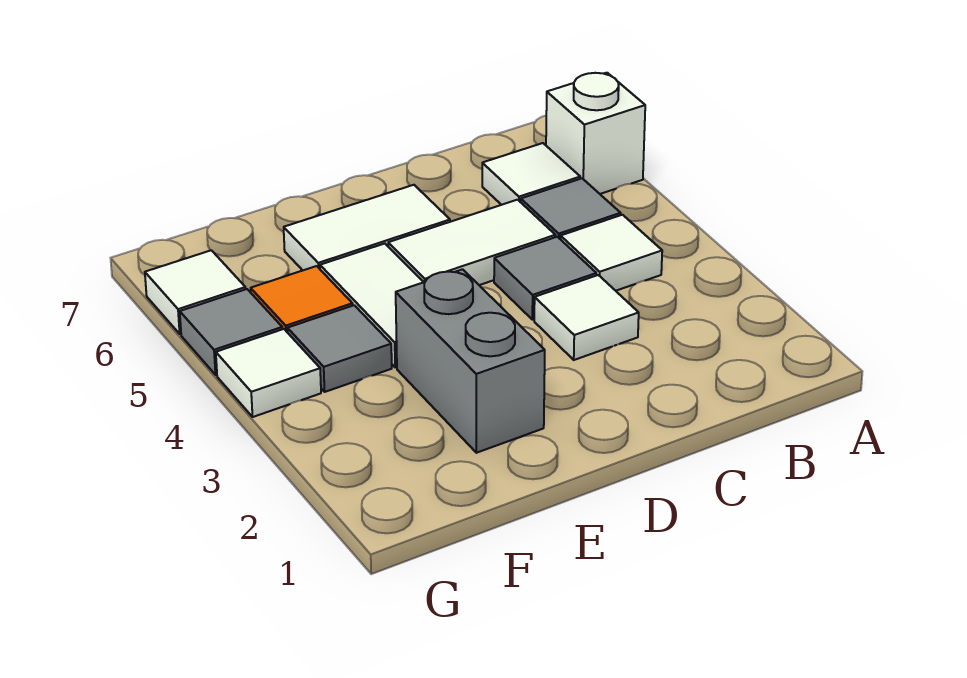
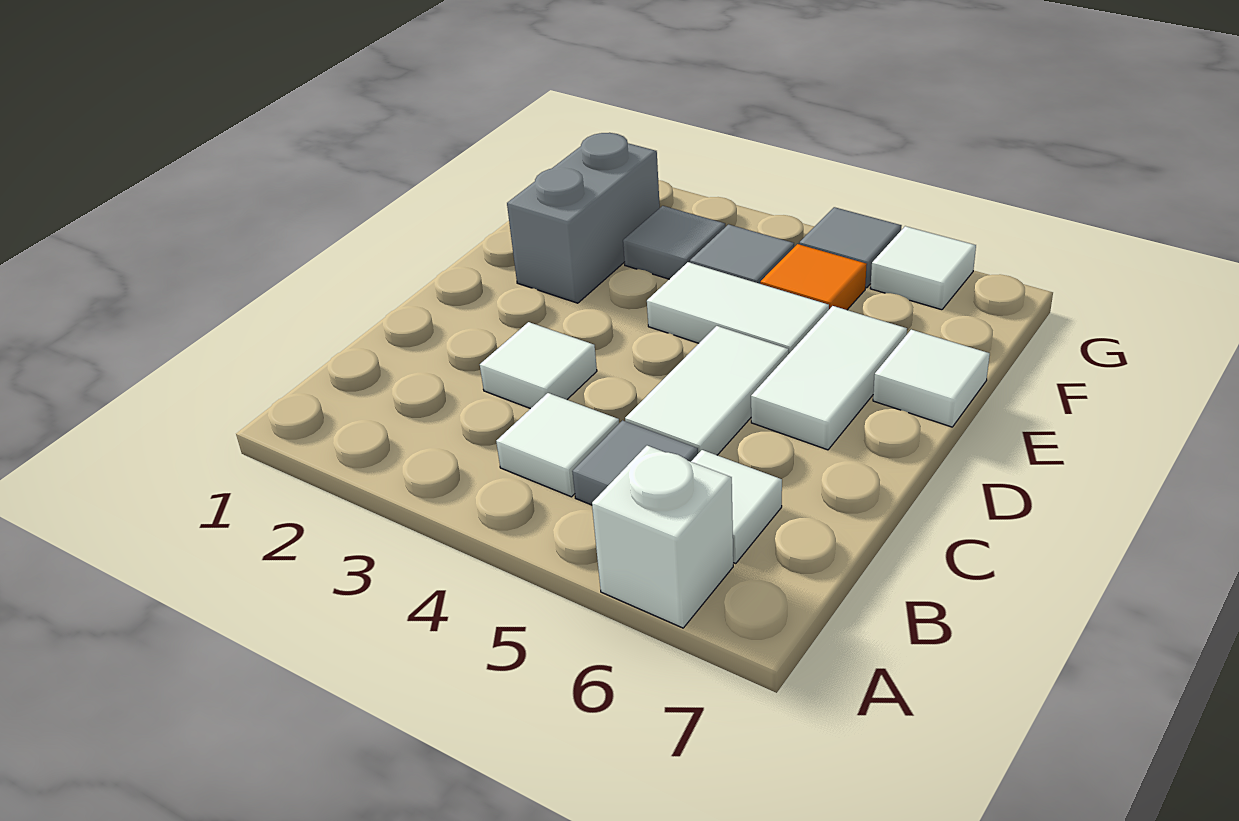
grey 1x1 tile [494,237,596,320] -> grey 1x1 tile moved to [623,206,725,279]
grey 1x2 brick [396,269,545,453] -> grey 1x2 brick turned to [507,133,660,303]
white 1x1 tile [216,329,321,417] -> white 1x1 tile moved to [873,330,990,427]

